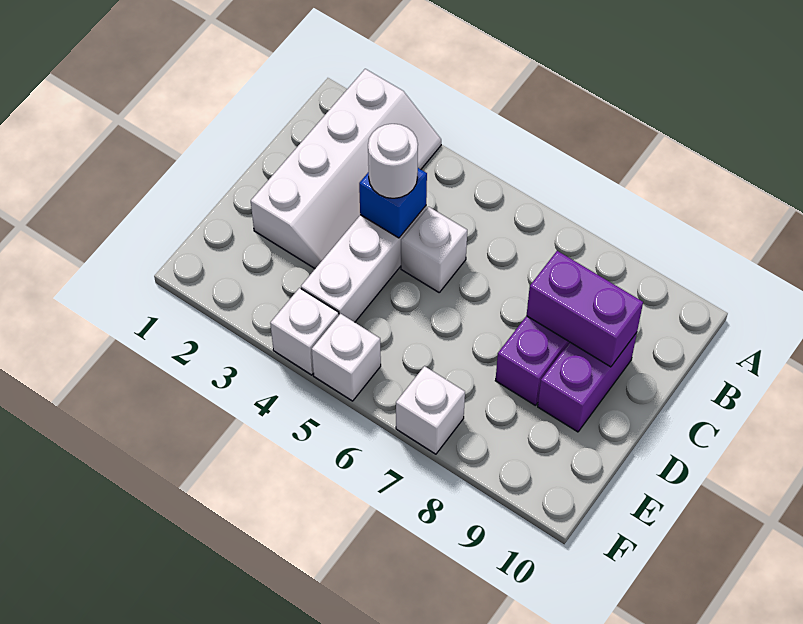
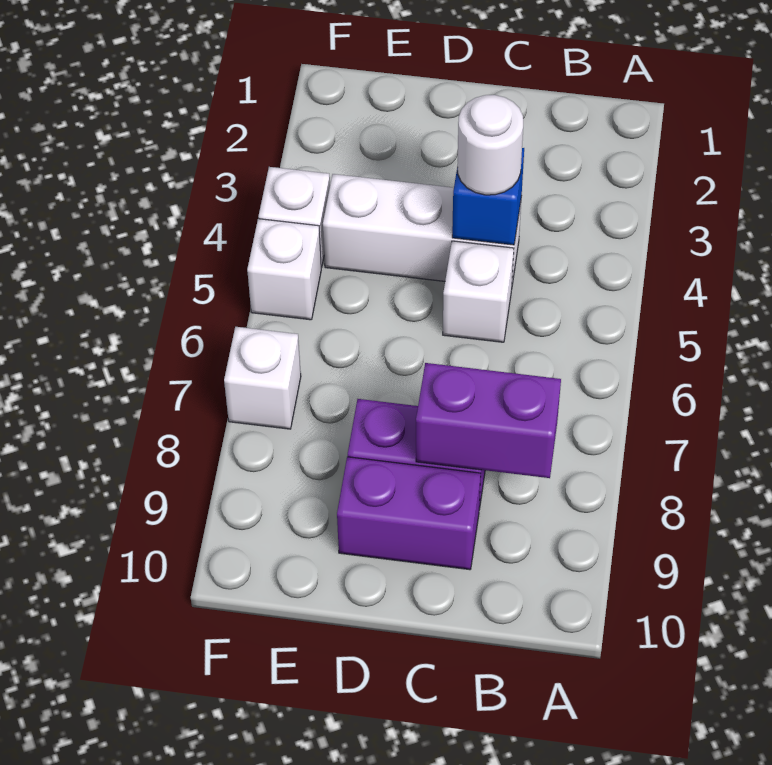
white 2x4 slope [251,69,441,268] -> none
purple 1x2 brick [527,251,643,367] -> purple 1x2 brick turned to [416,363,561,478]

